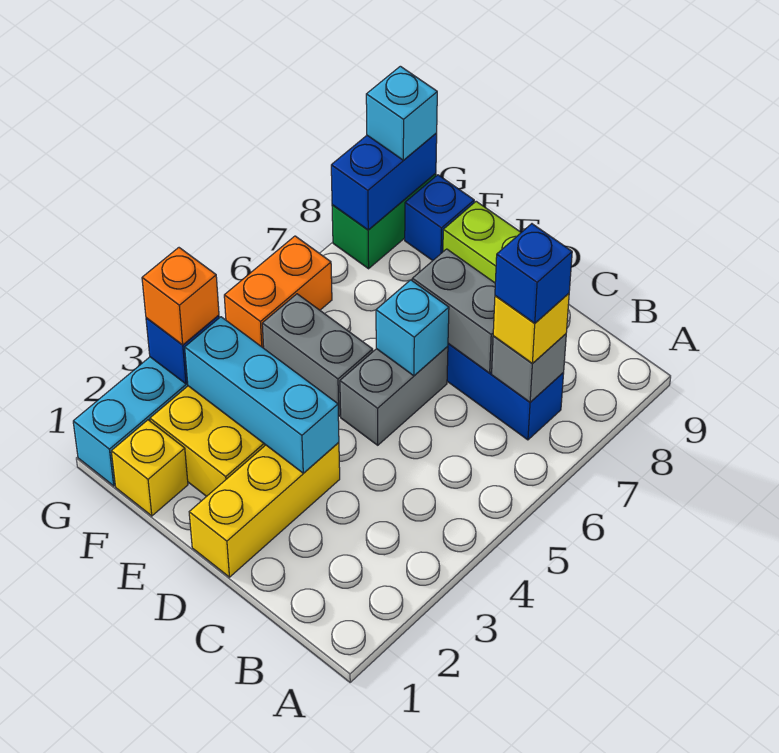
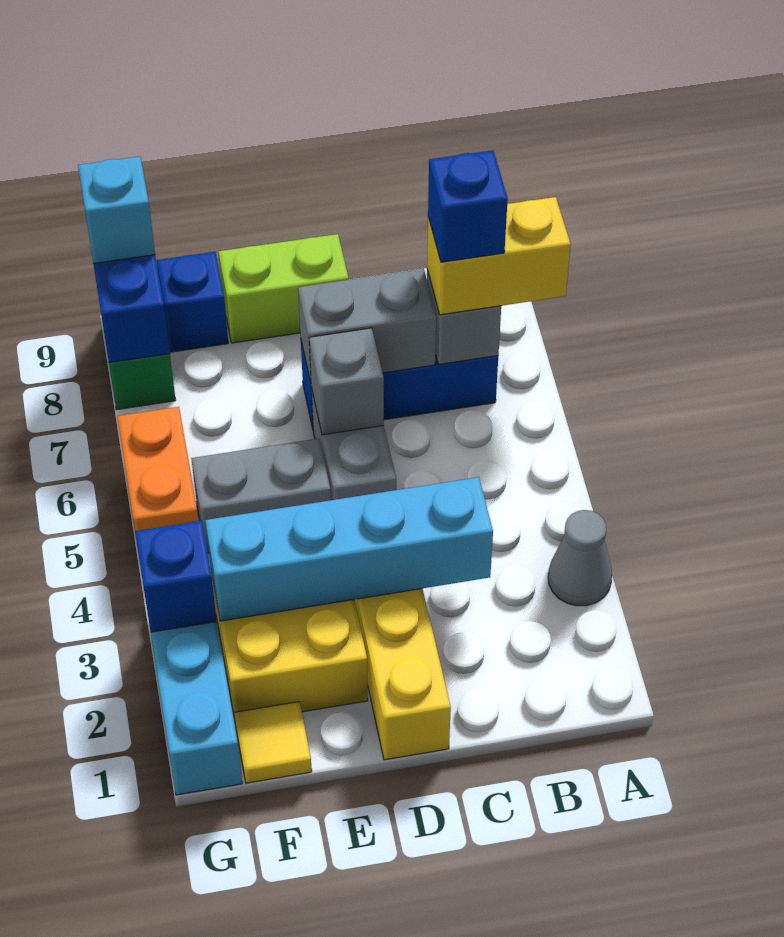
none -> grey 1x1 cone [548,510,612,606]
yellow 1x1 brick [493,293,569,364] -> yellow 1x2 brick [427,197,571,315]
cyan 1x3 brick [185,317,339,473] -> cyan 1x4 brick [205,477,493,621]
cyan 1x1 brick [376,280,449,376] -> grey 1x1 brick [309,328,384,435]
yellow 1x1 brick [111,420,188,516] -> yellow 1x1 tile [234,702,312,783]
orange 1x1 brick [142,248,219,345] -> none

